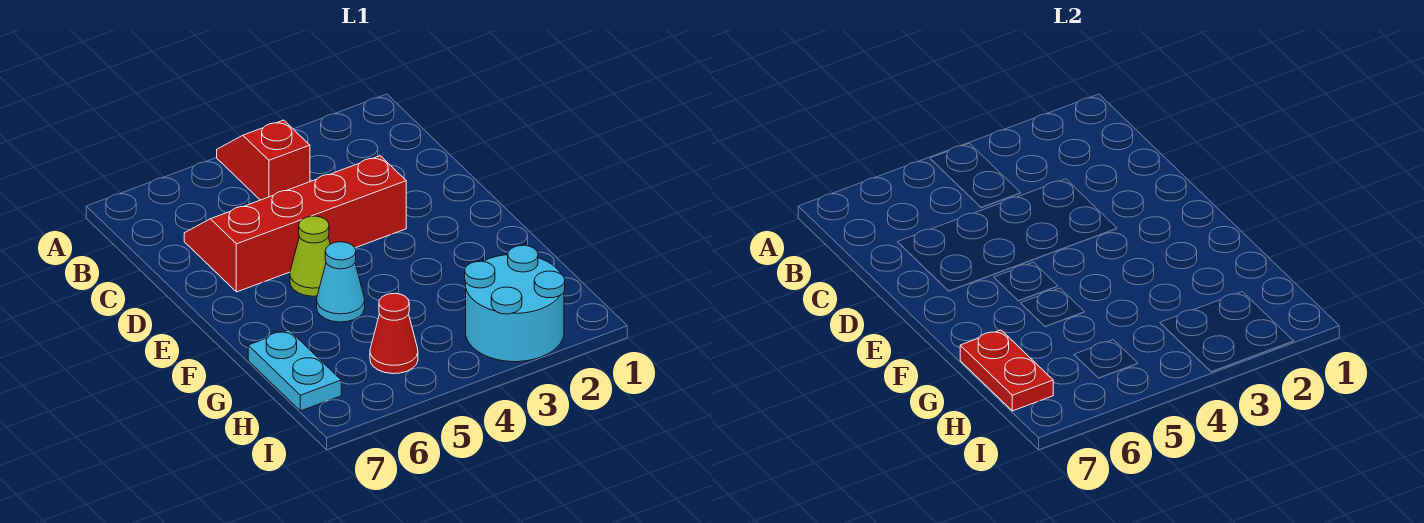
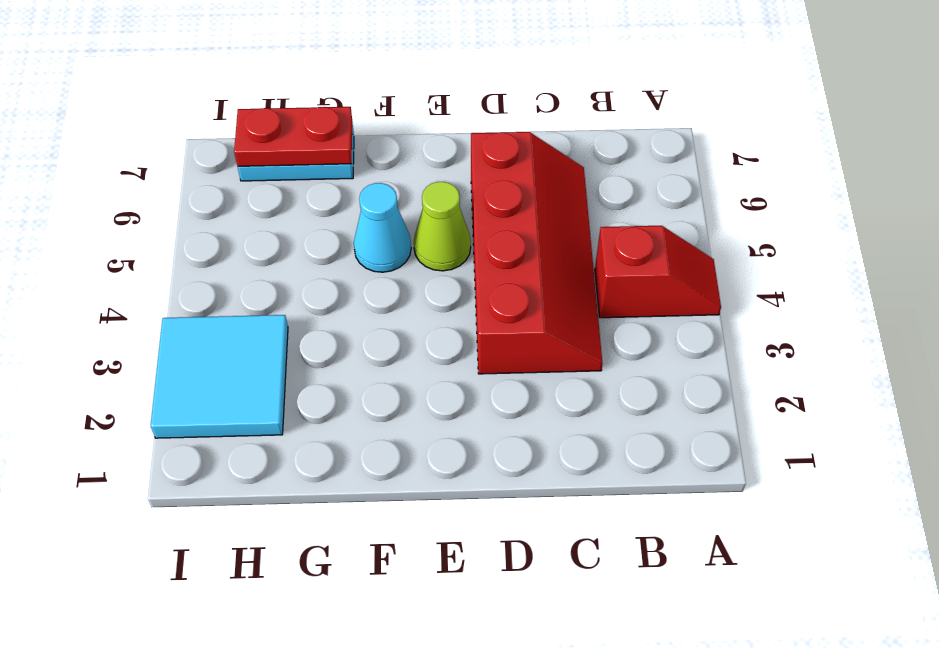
cyan 2x2 round brick [465,245,565,362] -> cyan 2x2 tile [151,315,288,438]
red 1x1 cone [370,293,418,374] -> none

